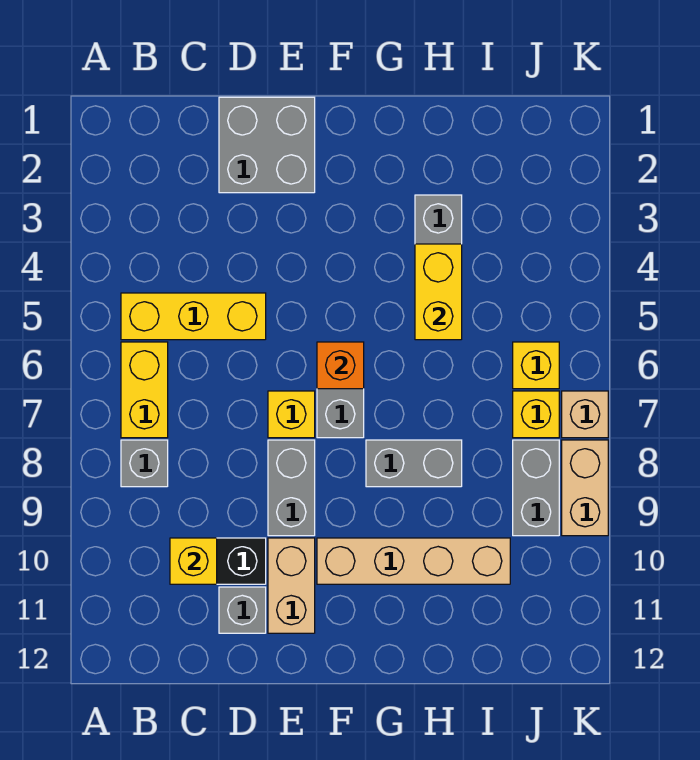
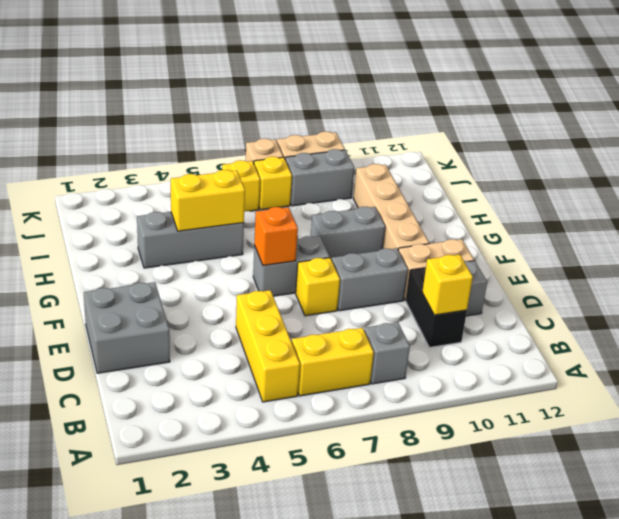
grey 1x2 brick [366,440,462,487] -> grey 1x2 brick turned to [311,207,385,260]

